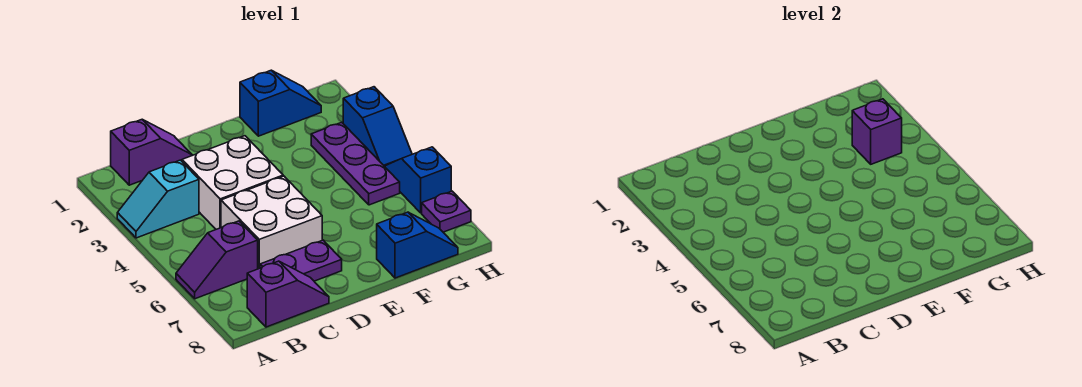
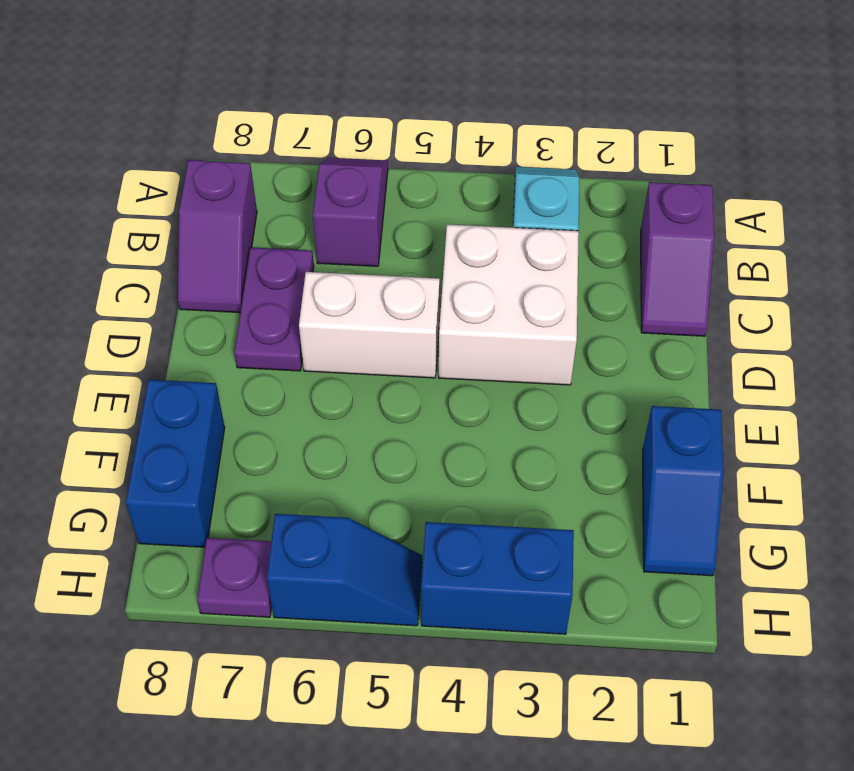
white 2x2 brick [221,176,322,269] -> white 1x2 brick [299,272,440,378]
blue 1x2 slope [377,212,458,278] -> blue 1x2 brick [126,380,225,547]
purple 1x3 plate [311,122,400,205] -> none
purple 1x1 brick [852,99,902,164] -> none
blue 1x2 slope [343,87,412,166] -> blue 1x2 brick [421,522,574,634]

